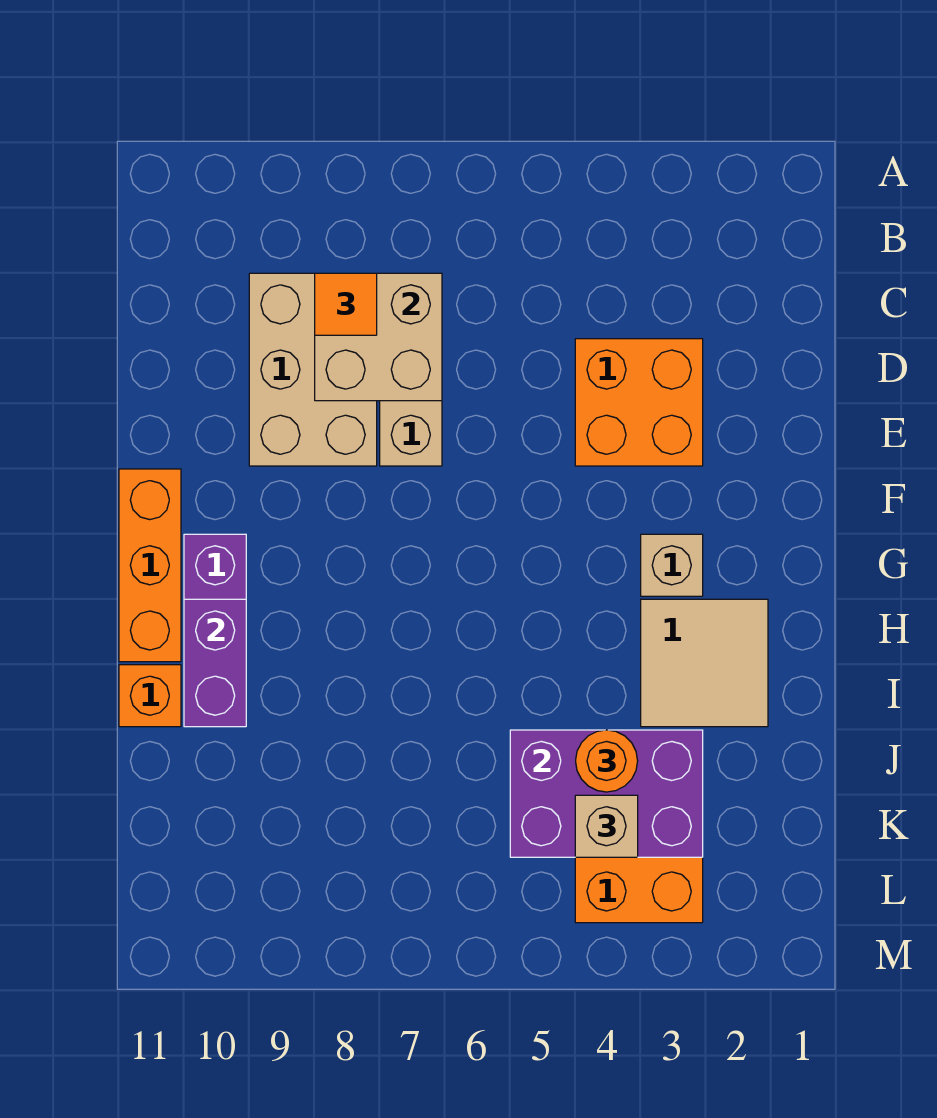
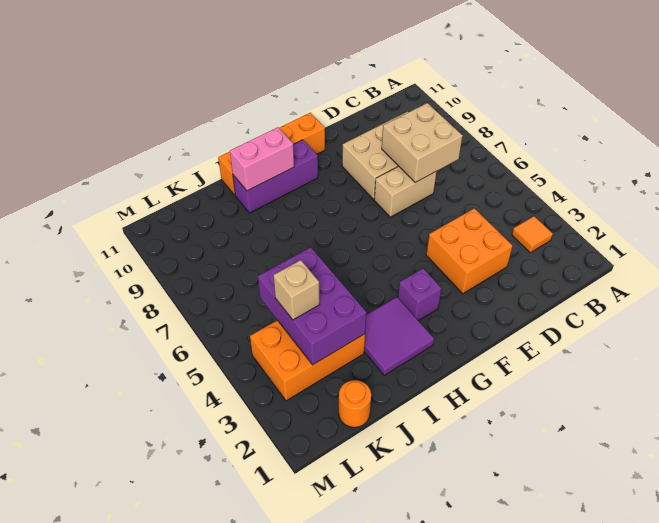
orange 1x1 tile [315,273,377,335] -> orange 1x1 tile moved to [512,216,553,253]
tan 1x1 brick [641,534,703,596] -> purple 1x1 brick [398,269,441,321]
tan 2x2 tile [641,599,768,727] -> purple 2x2 tile [364,297,434,375]
purple 1x2 brick [184,599,246,727] -> pink 1x2 brick [230,127,294,191]
orange 1x1 round brick [576,730,638,792] -> orange 1x1 round brick moved to [339,380,371,427]

